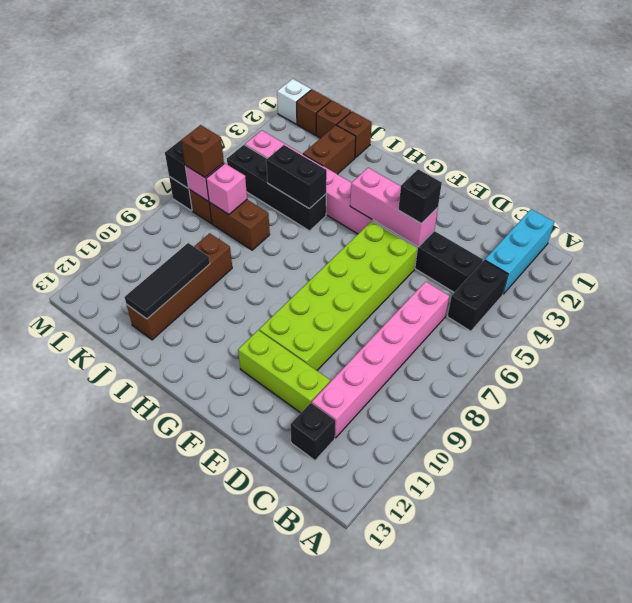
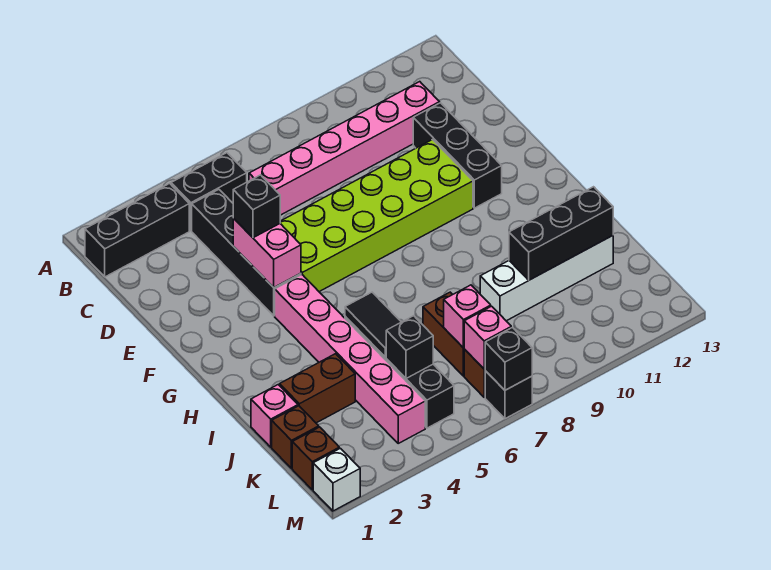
cyan 1x3 brick [485,209,554,294] -> black 1x3 brick [85,183,189,277]
black 1x1 brick [290,403,335,460] -> black 1x1 brick moved to [386,316,433,378]
lime 1x3 brick [238,330,330,413] -> black 1x3 brick [413,103,502,208]
pink 1x3 brick [350,168,438,247] -> pink 1x2 brick [233,218,301,287]
black 1x2 brick [266,145,327,209] -> black 1x2 tile [345,292,401,357]
brown 1x1 brick [337,111,372,158] -> pink 1x1 brick [251,385,298,447]
brown 1x4 brick [127,233,232,340] -> white 1x4 brick [480,236,613,321]
black 1x3 tile [125,243,210,319] -> black 1x3 brick [509,187,613,280]
brown 1x1 brick [181,125,224,177] -> none

